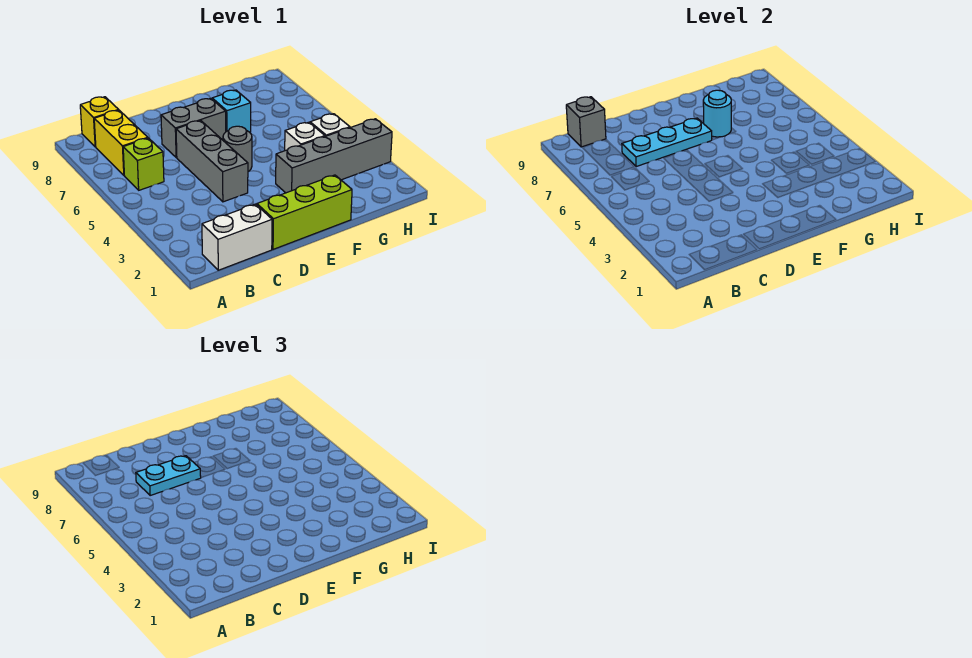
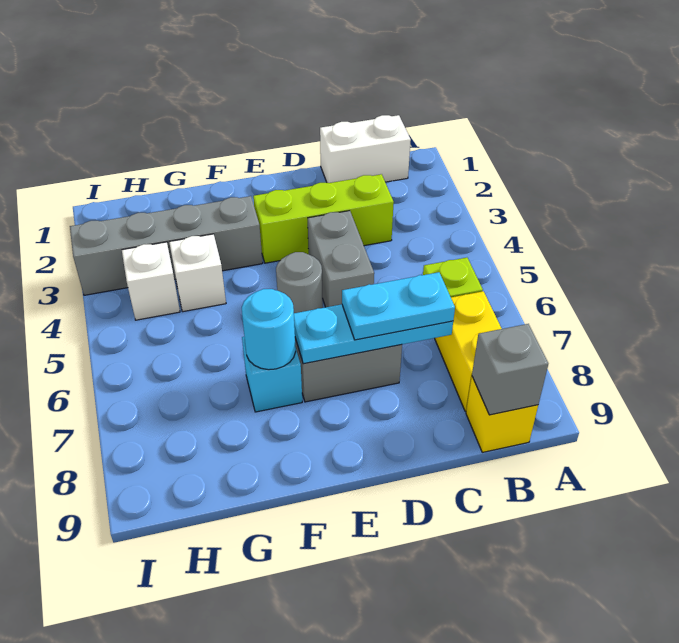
lime 1x3 brick [257,175,352,249] -> lime 1x3 brick moved to [253,174,394,263]
grey 1x3 brick [176,121,248,202] -> grey 1x2 brick [308,211,374,307]

